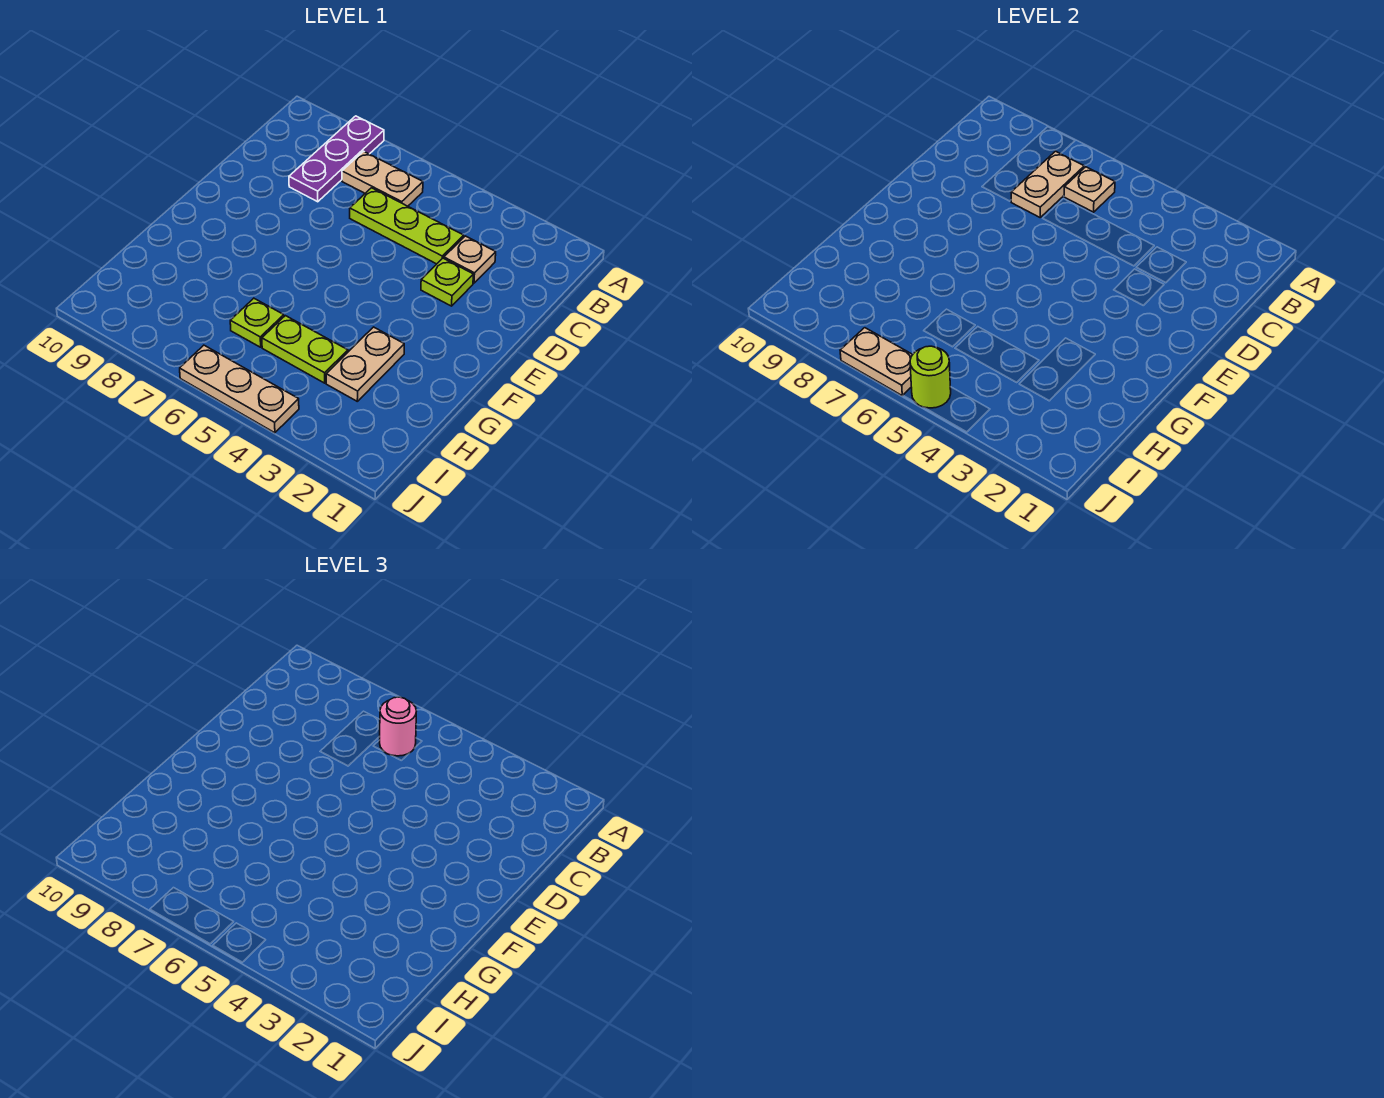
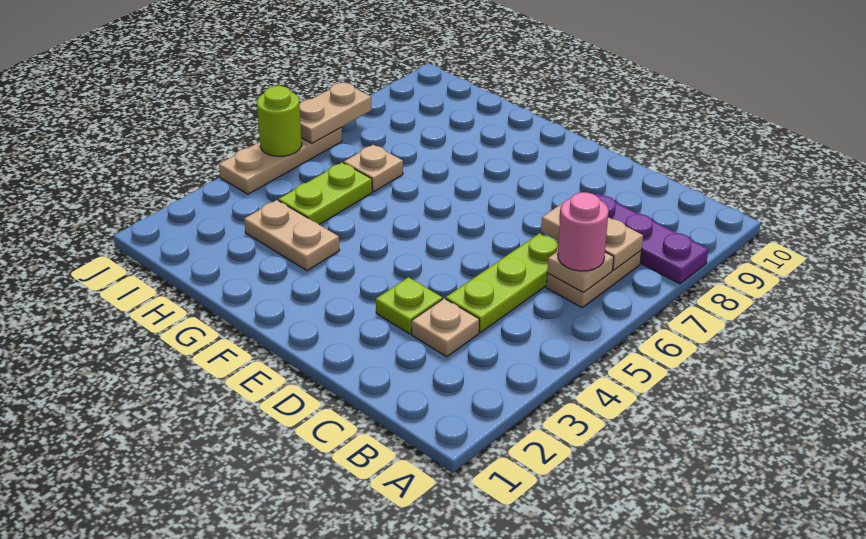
lime 1x1 plate [230,298,284,347] -> tan 1x1 plate [344,145,403,192]

